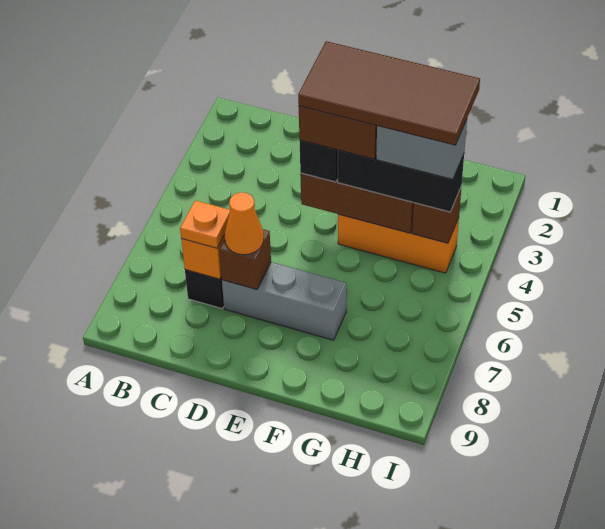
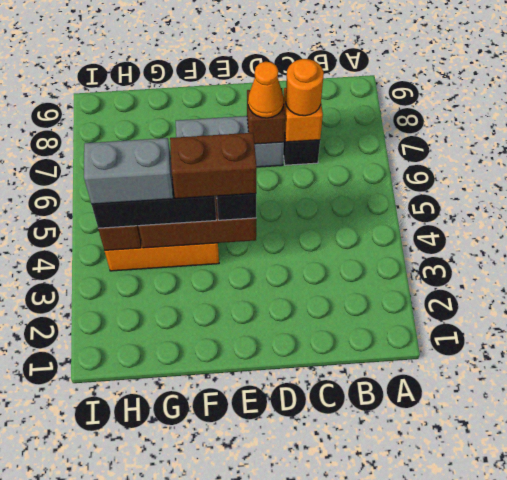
orange 1x1 plate [180,200,230,248] -> orange 1x1 round brick [286,59,324,116]
brown 2x4 tile [298,41,480,145] -> none

